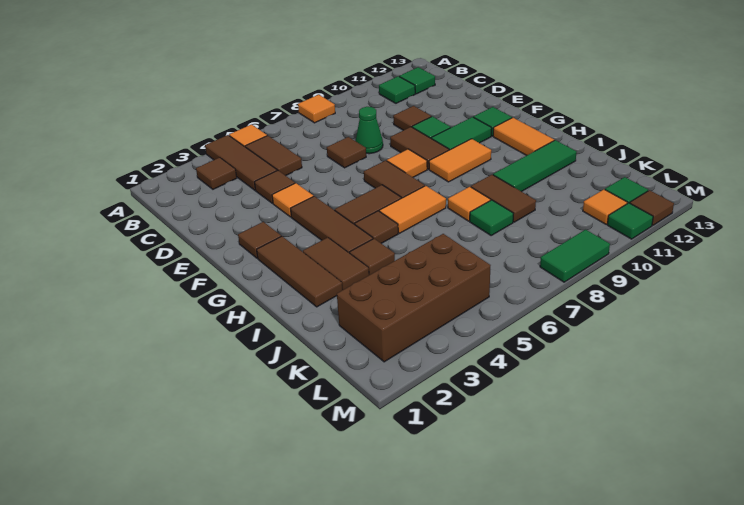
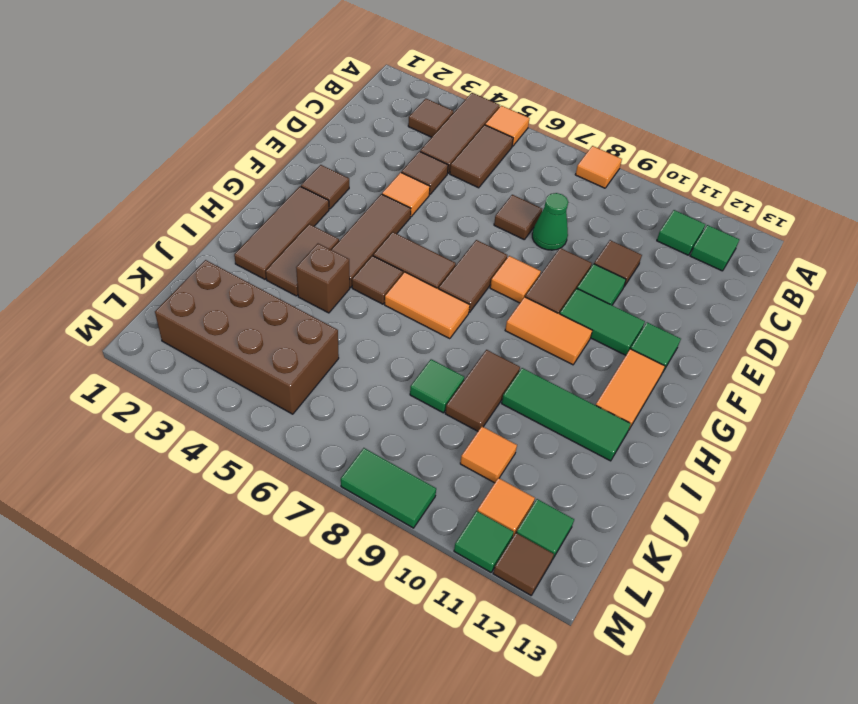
brown 1x1 tile [350,239,395,275] -> brown 1x1 brick [296,244,350,313]
orange 1x1 tile [448,187,491,221] -> orange 1x1 tile moved to [460,426,517,483]

